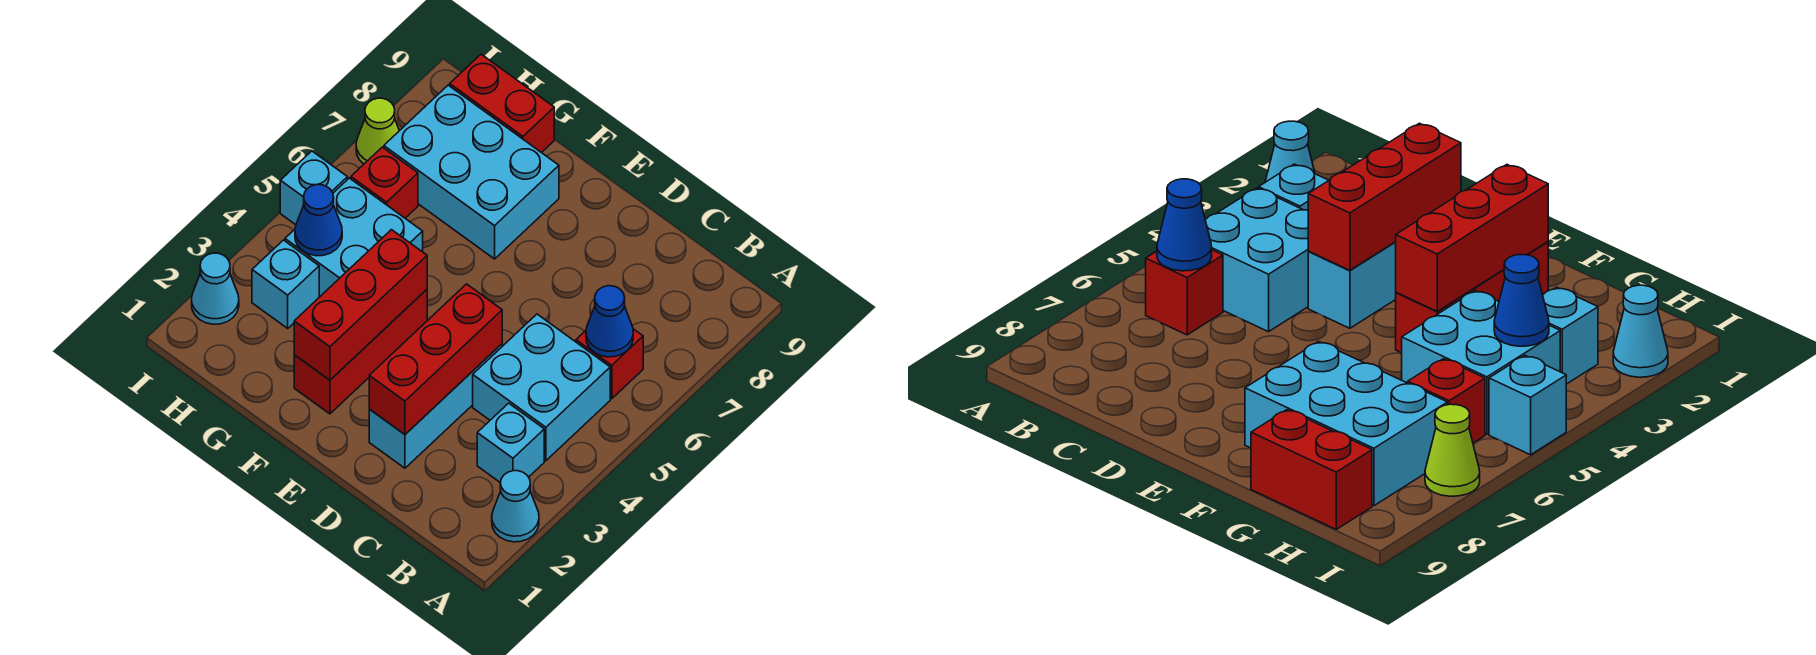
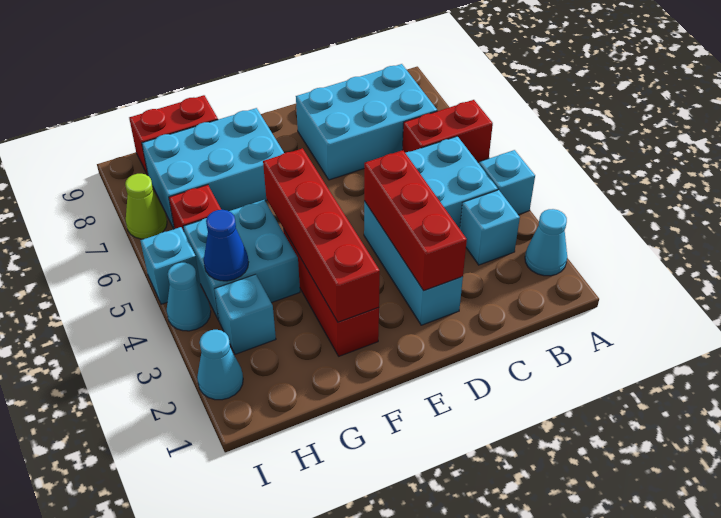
none -> cyan 1x1 brick [479,150,535,215]
red 1x1 brick [576,329,643,399] -> red 1x2 brick [403,100,493,162]
blue 1x1 cone [586,286,633,357] -> none
none -> cyan 2x3 brick [296,64,437,180]
red 1x3 brick [294,230,427,380] -> red 1x4 brick [263,148,380,322]
none -> cyan 1x1 cone [167,263,211,331]

